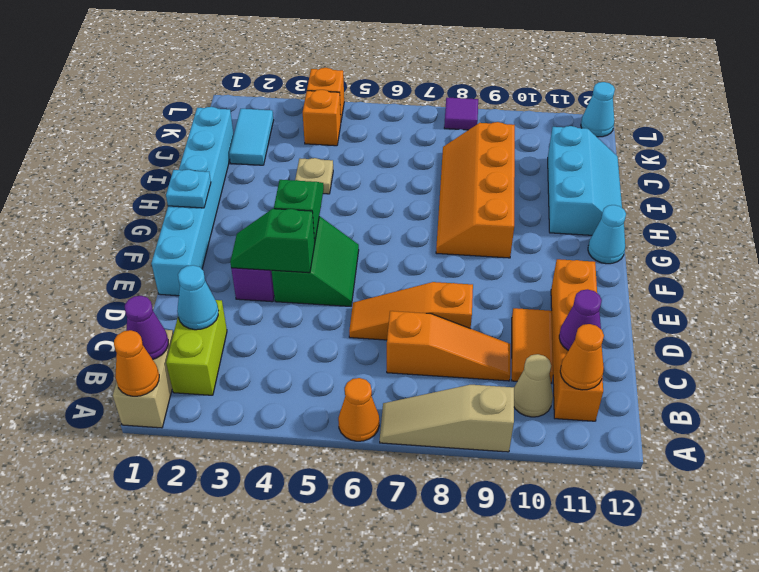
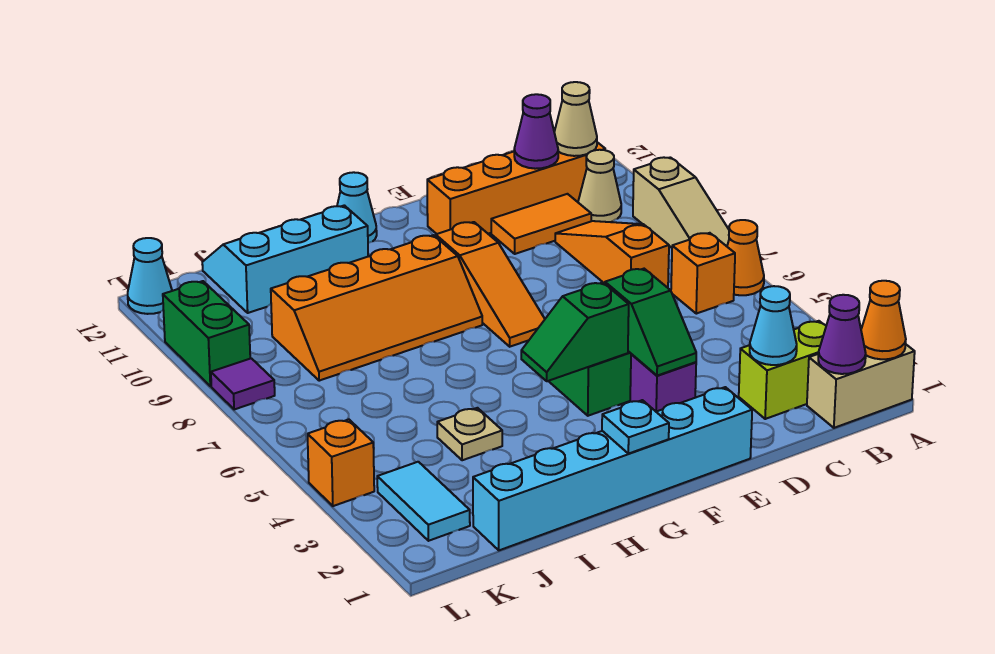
orange 1x1 cone [560,324,604,390] -> tan 1x1 cone [554,82,597,156]
orange 1x3 slope [349,282,473,340] -> orange 1x3 slope moved to [436,222,545,347]
cyan 1x2 tile [229,109,274,165] -> cyan 1x2 tile turned to [377,462,470,541]
orange 1x1 brick [303,90,341,146] -> orange 1x1 brick moved to [671,233,735,314]
none -> green 1x2 brick [163,281,250,386]

